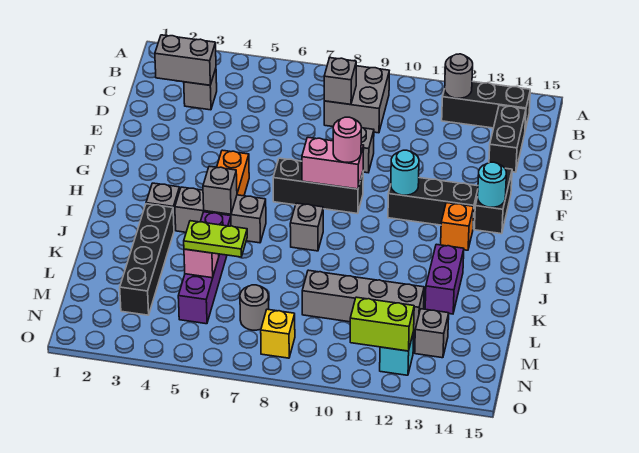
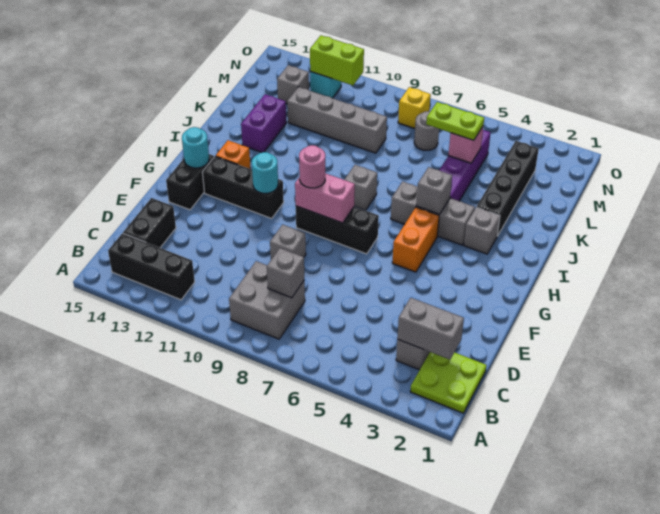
none -> lime 2x2 plate [410,352,486,413]
grey 1x1 round brick [445,54,473,98] -> none

